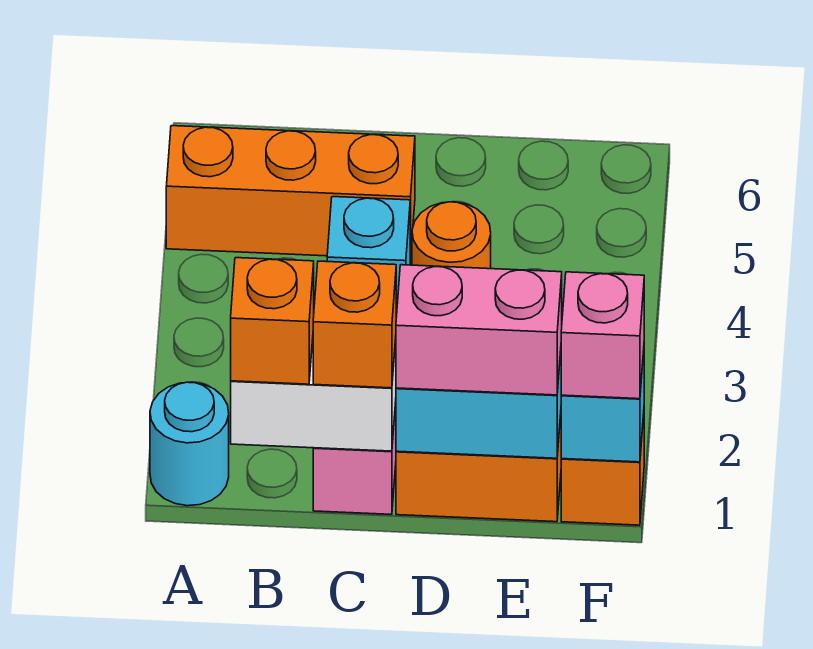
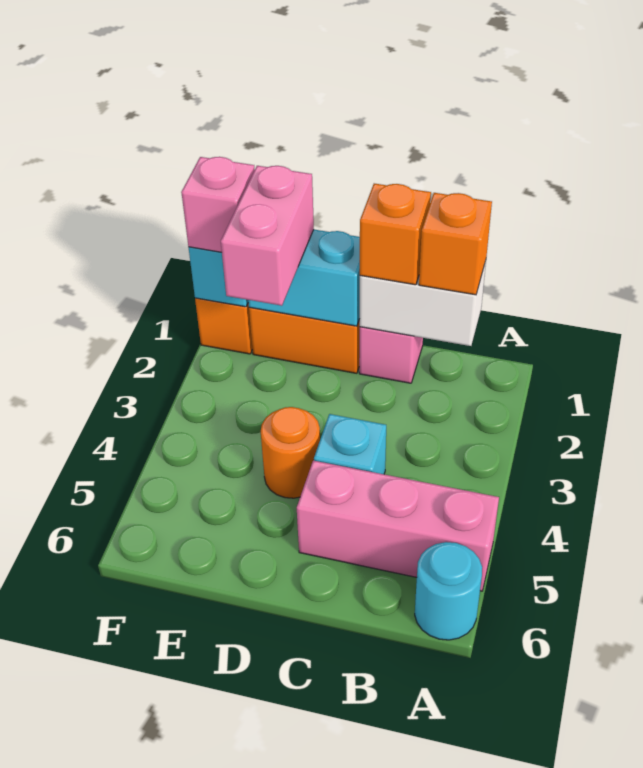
cyan 1x1 round brick [150,382,229,506] -> cyan 1x1 round brick moved to [415,542,482,640]
orange 1x3 brick [166,126,415,259] -> pink 1x3 brick [297,461,499,591]
pink 1x2 brick [396,265,562,395] -> pink 1x2 brick turned to [221,166,314,306]

